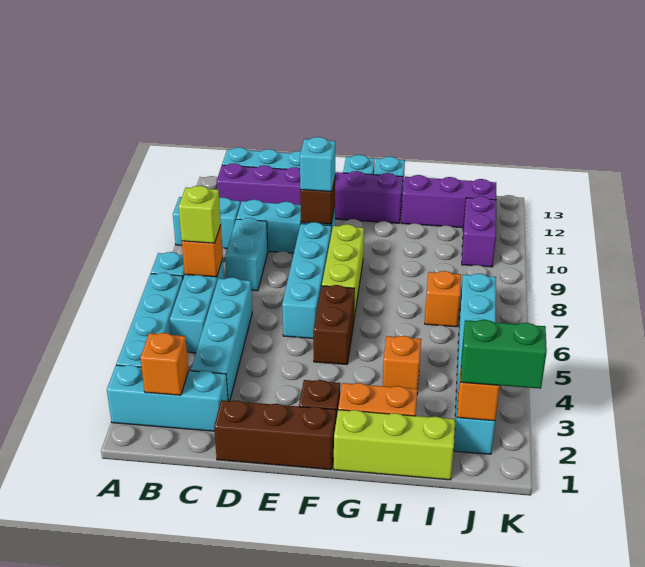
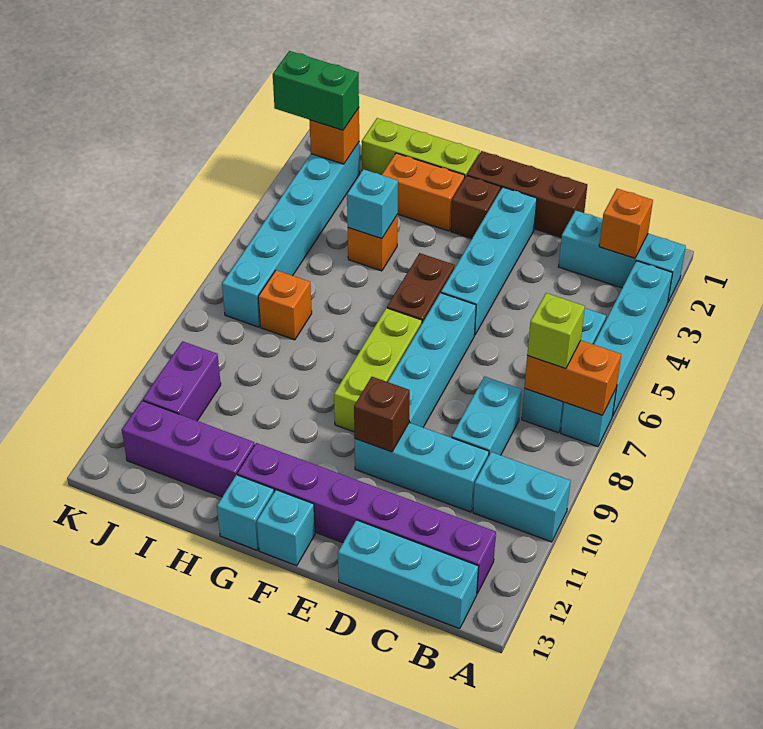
orange 1x1 brick [182,225,223,277] -> orange 1x2 brick [524,340,621,415]
cyan 1x4 brick [191,277,252,401] -> cyan 1x4 brick moved to [441,187,537,335]
cyan 1x1 brick [300,137,336,192] -> cyan 1x1 brick moved to [347,169,398,239]

